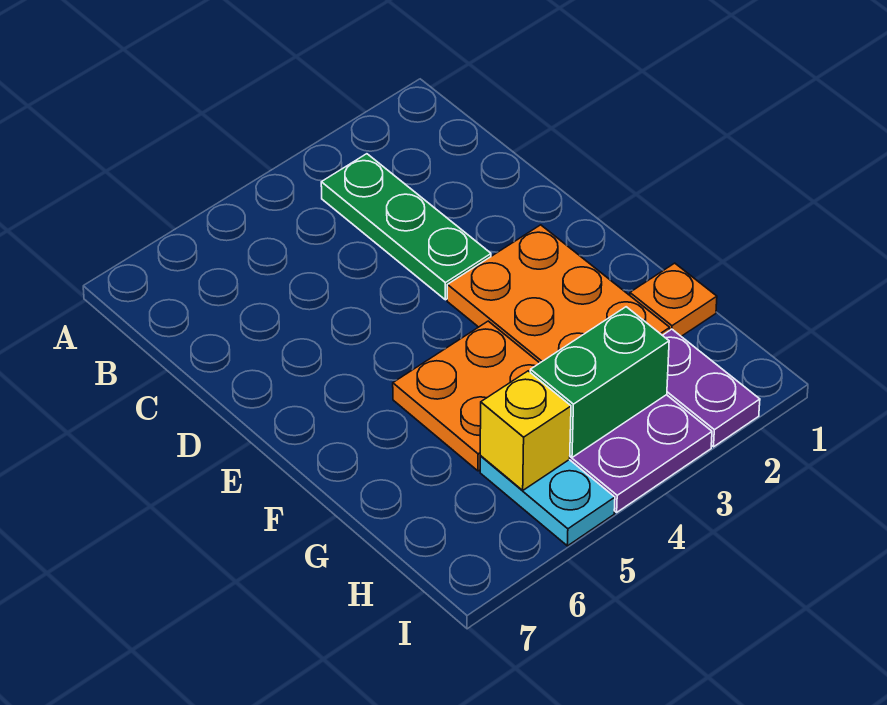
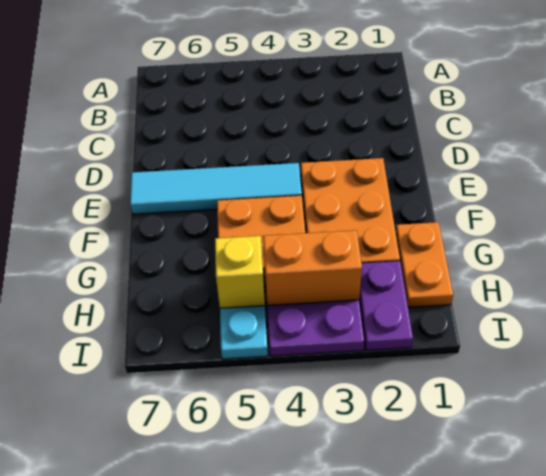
green 1x3 plate [321,154,491,300] -> none
none -> cyan 1x4 tile [130,163,302,214]
orange 1x1 plate [630,263,717,336] -> orange 1x2 plate [396,222,453,307]
green 1x2 brick [530,307,669,457] -> orange 1x2 brick [263,230,362,305]

